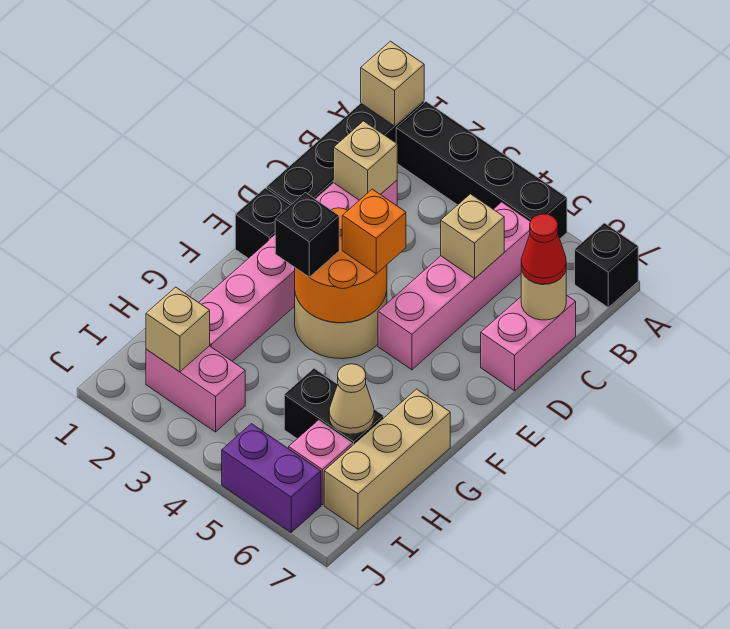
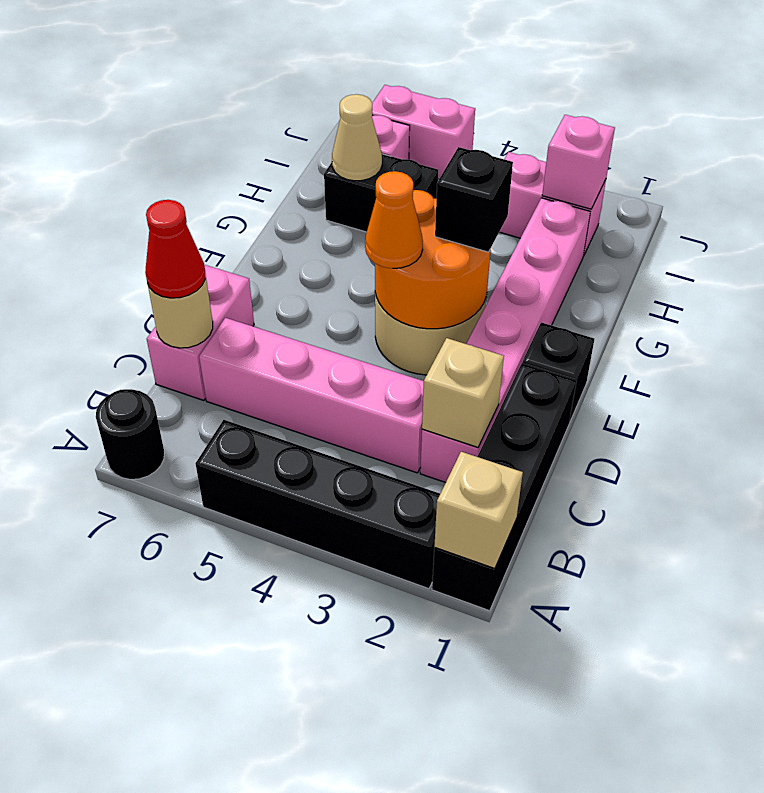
black 1x1 brick [575,223,638,308] -> black 1x1 round brick [96,389,164,479]
pink 1x4 brick [378,202,530,370] -> pink 1x4 brick turned to [199,318,424,473]
tan 1x1 brick [441,194,504,279] -> none
orange 1x1 brick [342,189,406,274] -> orange 1x1 cone [365,171,423,268]
tan 1x3 brick [324,389,450,529] -> none
tan 1x1 brick [146,287,210,372] -> pink 1x1 brick [542,115,615,209]
purple 1x2 brick [222,424,321,532] -> pink 1x2 brick [372,85,475,179]

